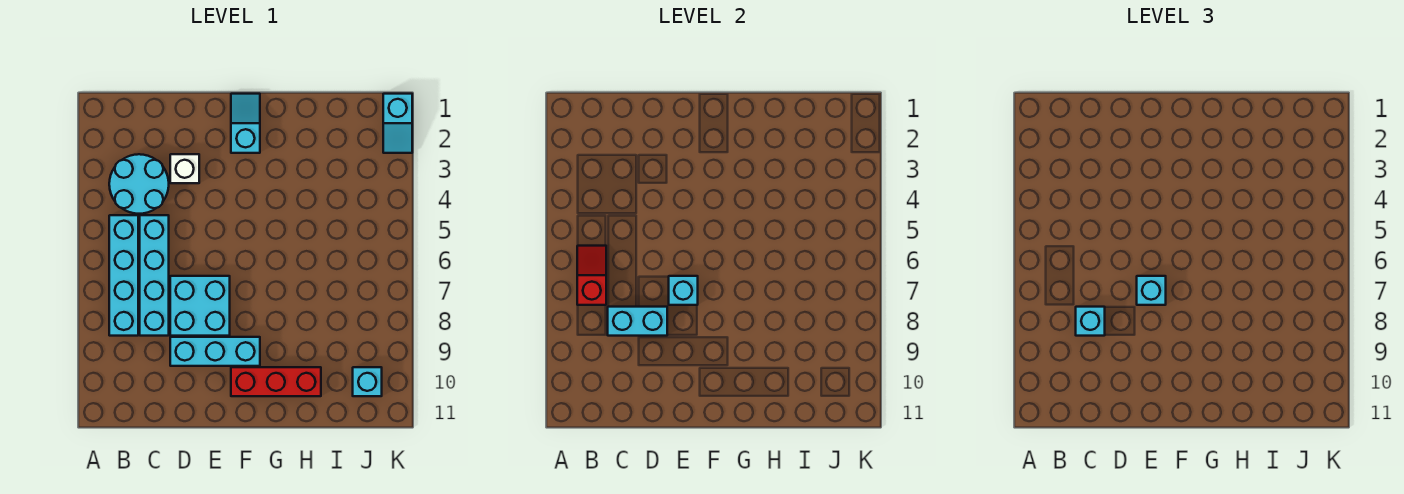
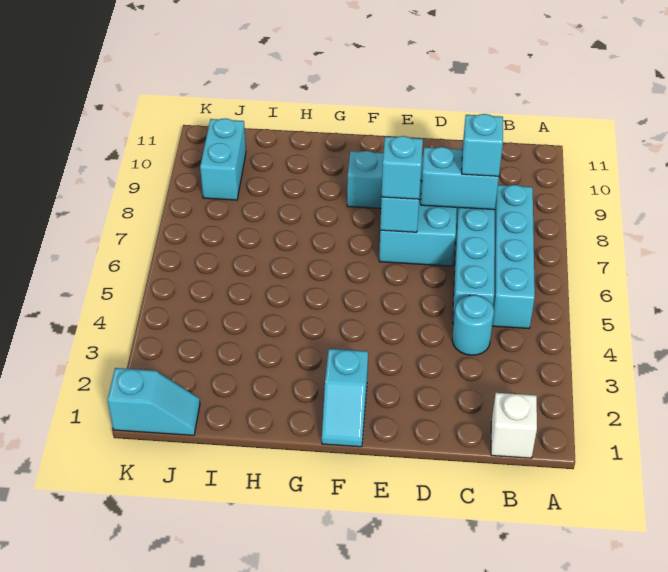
cyan 2x2 round brick [109,154,169,214] -> cyan 1x1 round brick [452,295,494,355]
red 1x2 slope [577,246,606,305] -> none
white 1x1 brick [170,154,199,183] -> white 1x1 brick moved to [491,393,537,458]
red 1x3 brick [231,367,321,396] -> none
cyan 1x1 brick [353,367,382,396] -> cyan 1x2 brick [200,118,246,200]
cyan 1x2 slope [383,94,412,153] -> cyan 1x2 slope turned to [107,368,200,435]

